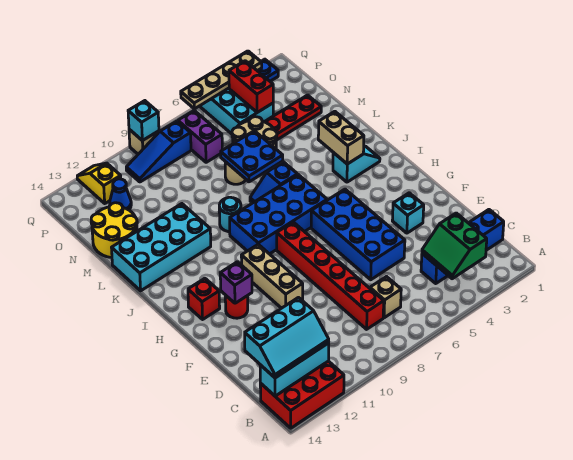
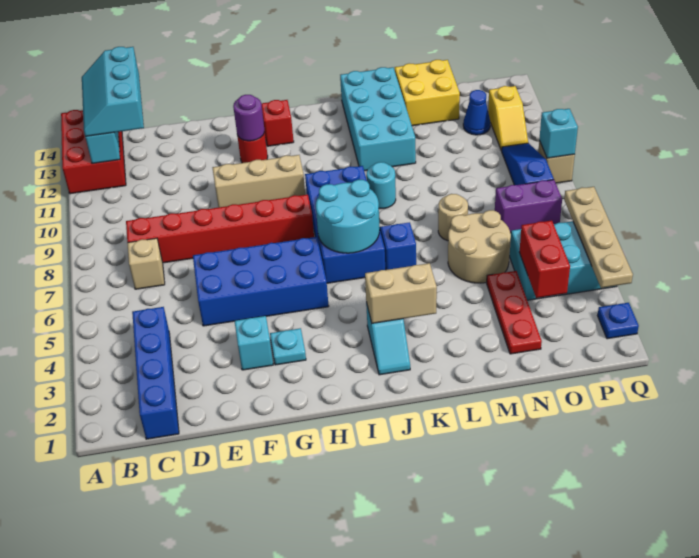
green 2x2 slope [422,213,487,279] -> none
none -> cyan 1x1 plate [270,328,306,365]
purple 1x1 brick [220,262,252,303] -> purple 1x1 round brick [233,95,264,141]
none -> cyan 2x2 round brick [316,180,380,253]
blue 2x2 plate [221,131,283,182] -> none
yellow 2x2 round brick [91,203,137,258] -> yellow 2x2 brick [395,60,460,126]
red 1x2 brick [229,61,273,112] -> red 1x2 brick turned to [519,221,570,298]
yellow 1x2 slope [77,163,121,203] -> yellow 1x2 slope turned to [488,86,528,151]

